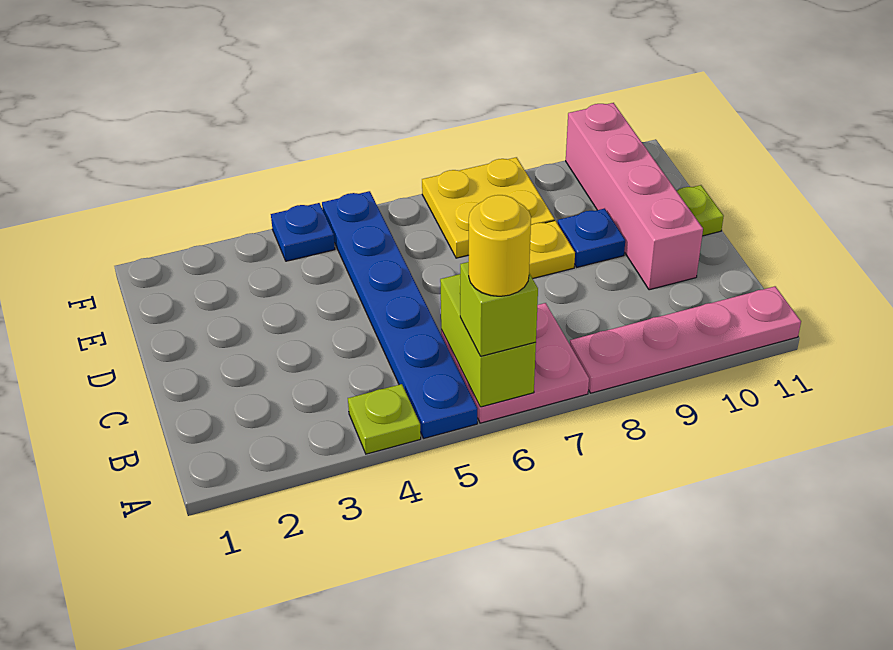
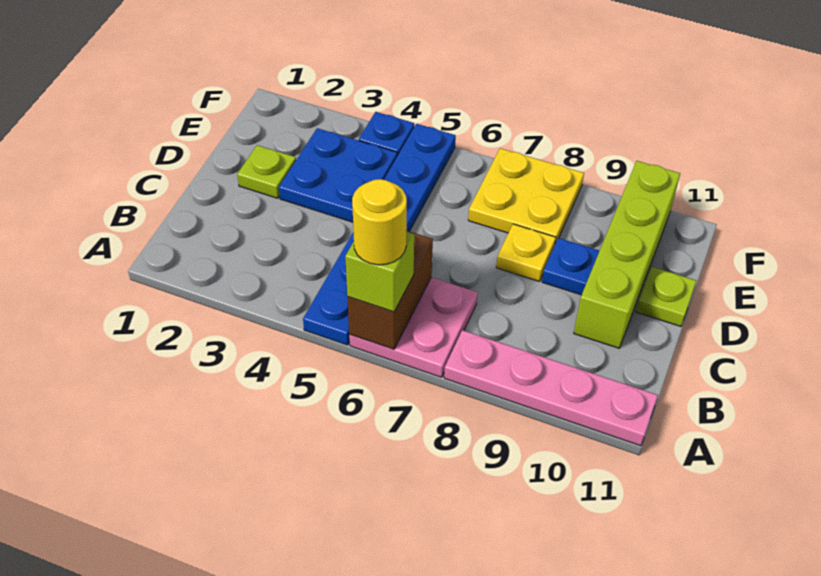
lime 1x1 plate [348,384,421,454] -> lime 1x1 plate moved to [237,145,296,198]
lime 1x2 brick [440,274,536,407] -> brown 1x2 brick [347,231,433,349]
pink 1x4 brick [566,103,703,290] -> lime 1x4 brick [574,161,680,348]
none -> blue 2x2 plate [279,128,397,222]

